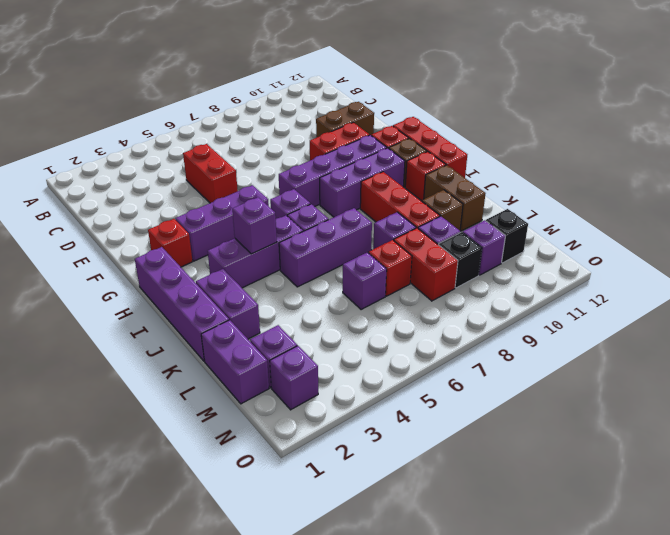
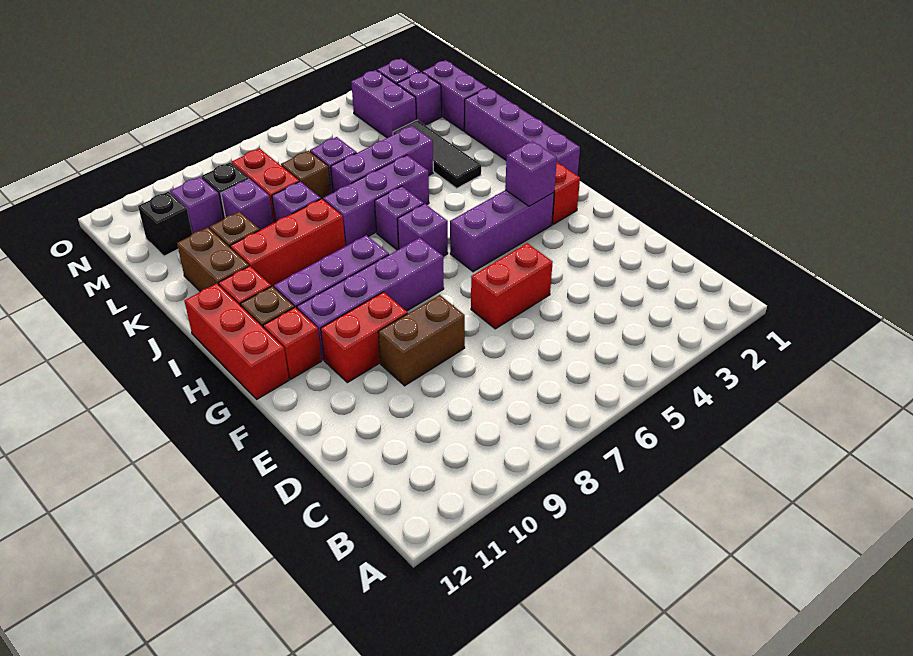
red 1x2 brick [183,144,238,203] -> red 1x2 brick turned to [471,243,553,329]
brown 1x2 brick [316,102,374,138] -> brown 1x2 brick moved to [378,295,465,386]
purple 1x3 brick [208,216,303,288] -> purple 1x3 brick moved to [331,126,433,192]
purple 1x1 brick [232,197,277,254] -> purple 1x1 brick moved to [505,141,557,206]
red 1x3 brick [360,172,440,228] -> red 1x3 brick turned to [230,199,345,287]
purple 1x2 brick [196,269,260,339] -> purple 1x2 brick moved to [351,70,416,138]
none -> black 1x3 tile [393,120,481,188]
red 1x1 brick [369,240,412,296] -> brown 1x1 brick [281,151,331,199]

